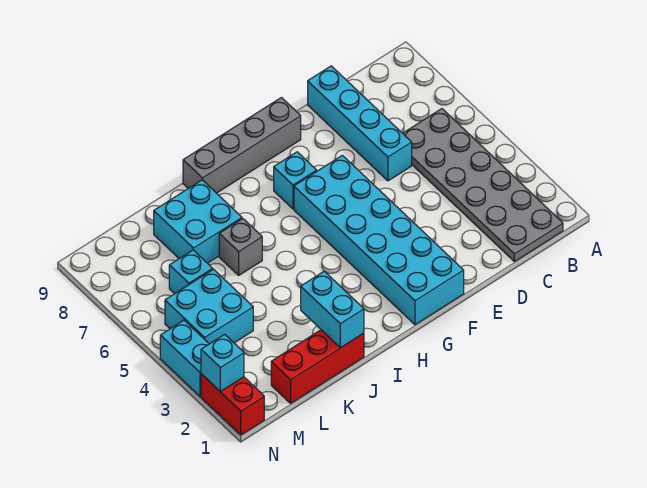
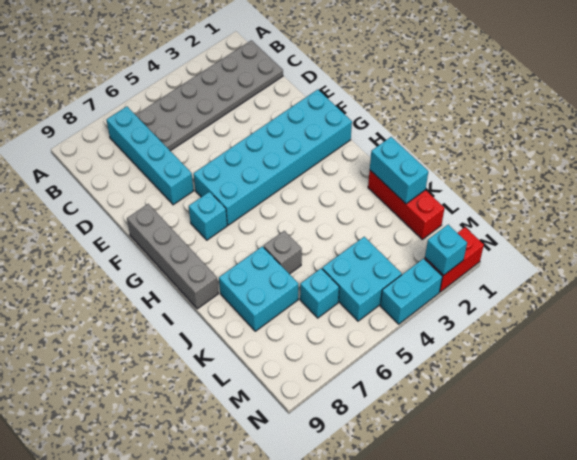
cyan 1x4 brick [308,66,412,181] -> cyan 1x4 brick turned to [106,106,194,205]
cyan 1x2 brick [301,271,364,348] -> cyan 1x2 brick turned to [370,137,428,204]

